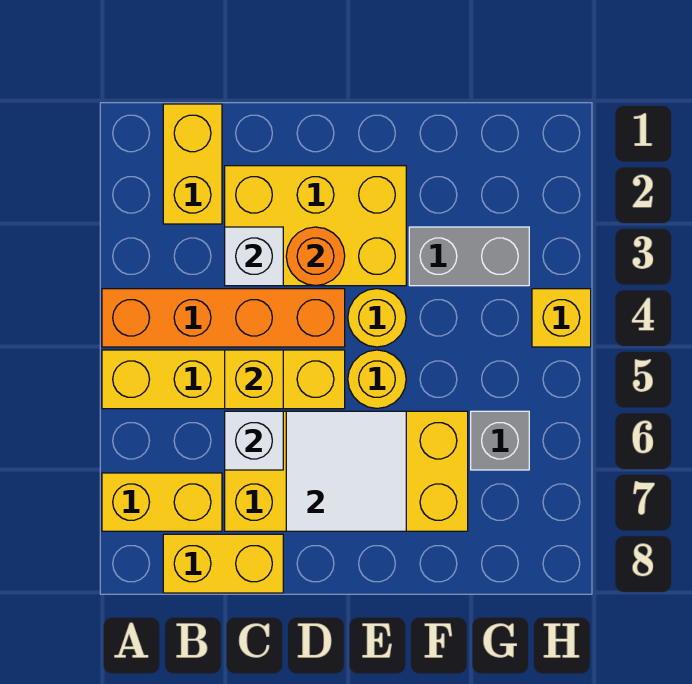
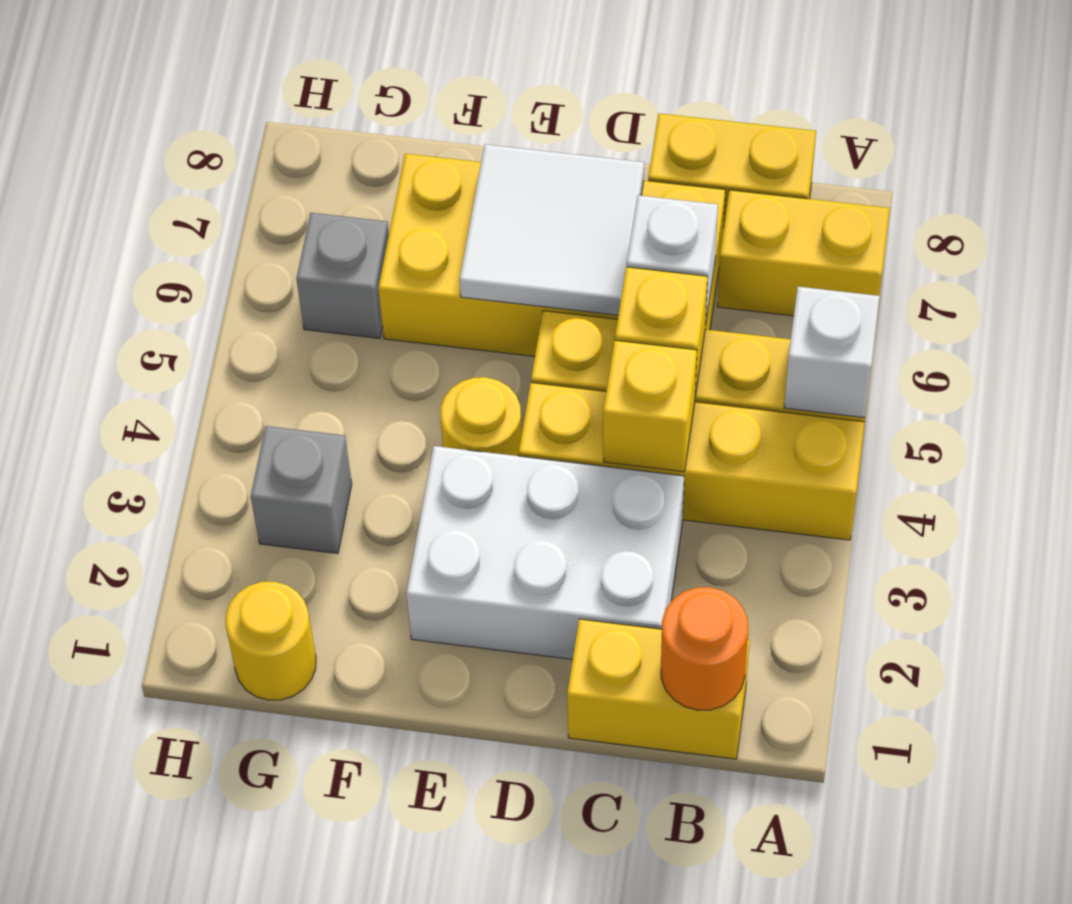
orange 1x4 brick [102,289,345,347] -> yellow 1x4 brick [519,383,864,540]
yellow 1x2 brick [163,104,222,224] -> yellow 1x2 brick turned to [567,619,750,759]
yellow 2x3 brick [225,166,406,286] -> white 2x3 brick [406,446,684,659]
white 1x1 brick [225,227,283,286] -> white 1x1 brick moved to [784,287,880,418]
orange 1x1 round brick [286,227,345,286] -> orange 1x1 round brick moved to [661,587,748,710]
yellow 1x1 round brick [348,350,406,408] -> yellow 1x1 round brick moved to [226,582,316,700]
grey 1x2 brick [409,227,529,286] -> grey 1x1 brick [251,426,352,553]
yellow 1x1 brick [532,289,591,347] -> yellow 1x1 brick moved to [603,340,697,472]

